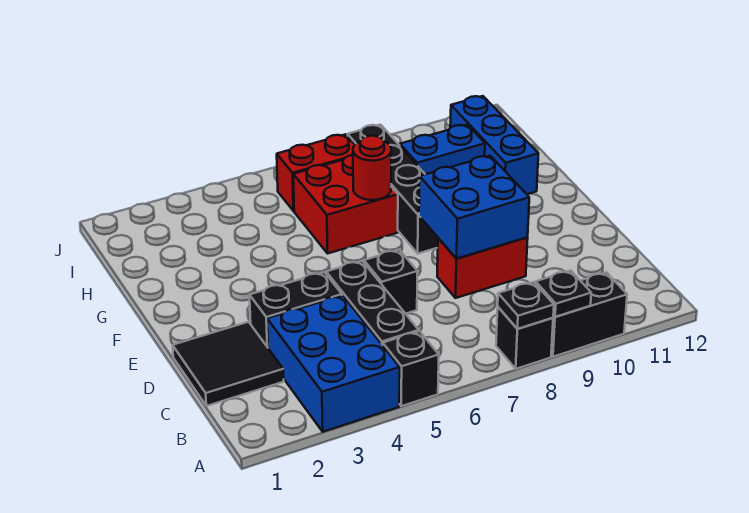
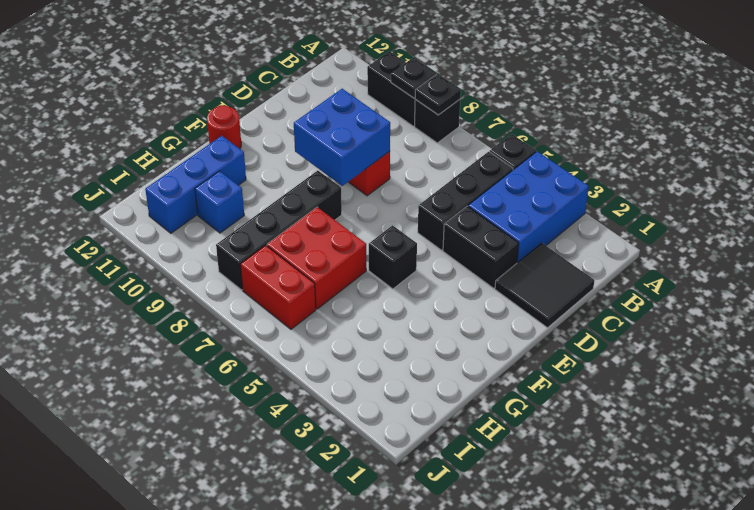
black 1x1 brick [364,250,418,314] -> black 1x1 brick moved to [369,225,417,289]
red 1x1 round brick [353,136,391,200] -> red 1x1 round brick moved to [207,105,241,149]
blue 1x2 brick [400,125,485,174] -> blue 1x1 brick [195,171,244,233]

